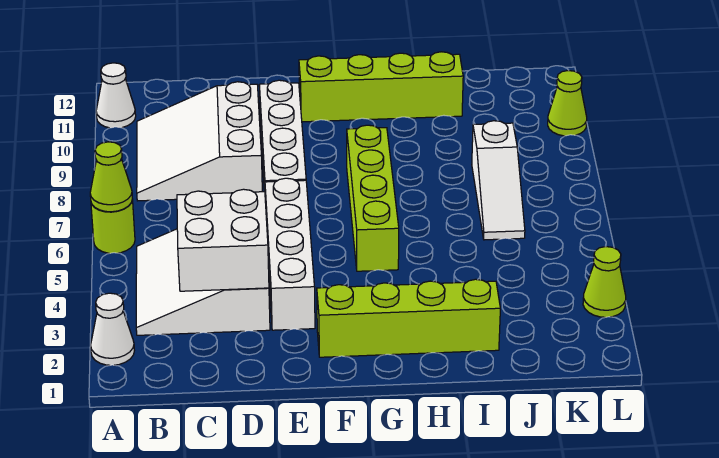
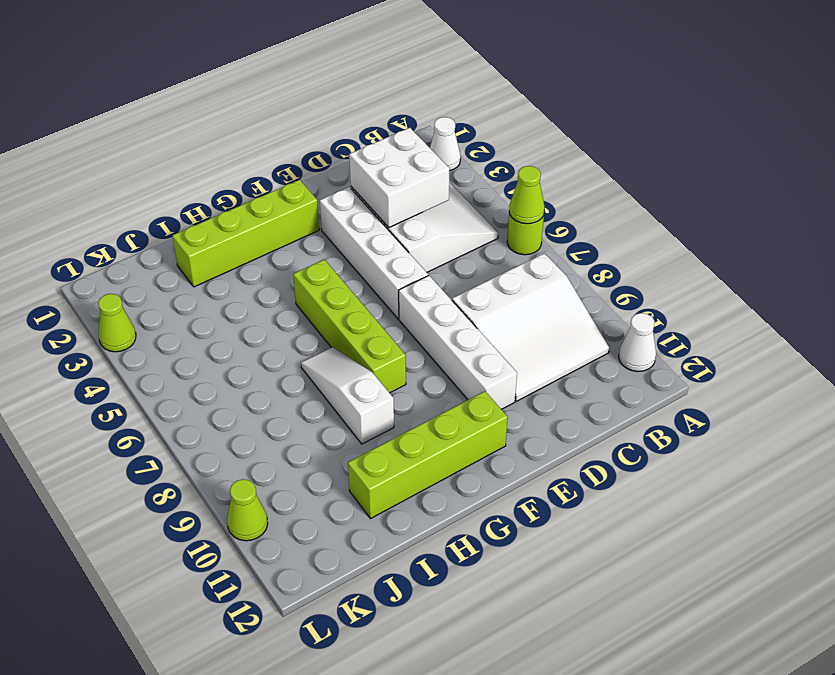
white 3x3 slope [137,82,262,201] -> white 3x3 slope turned to [452,253,609,401]
white 1x3 slope [472,121,525,240] -> white 1x3 slope moved to [301,347,394,444]

